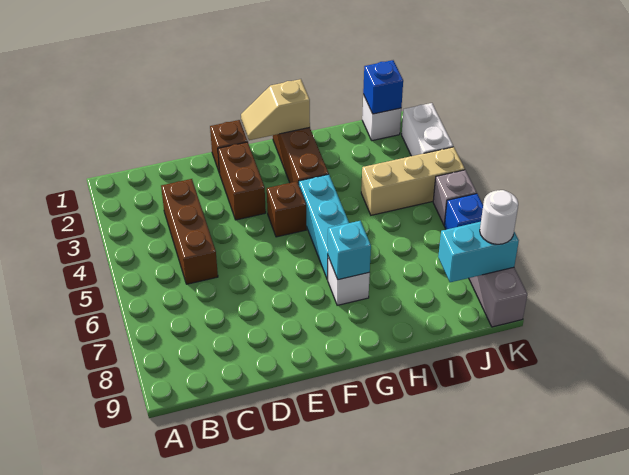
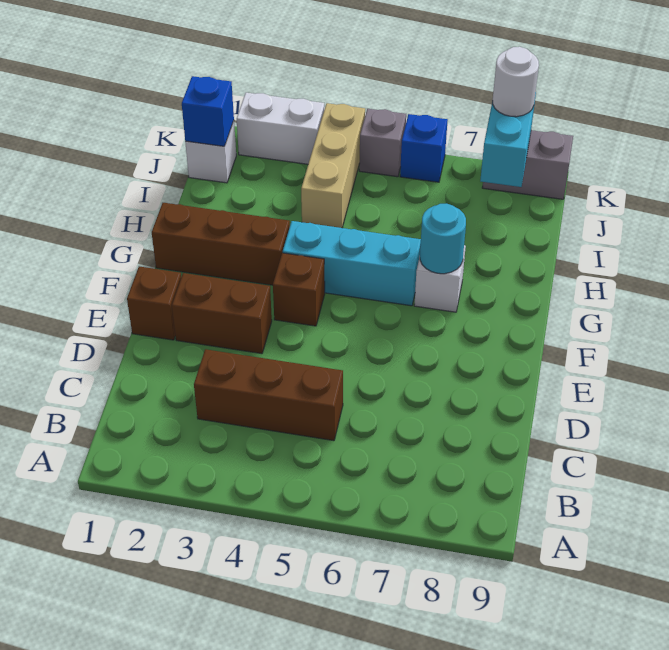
tan 1x2 slope [241,79,310,140] -> none
cyan 1x1 brick [328,221,371,280] -> cyan 1x1 round brick [420,204,466,274]

